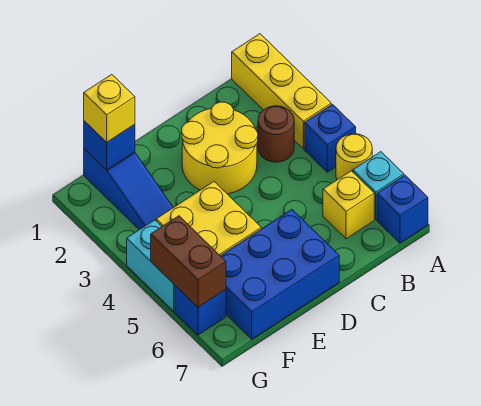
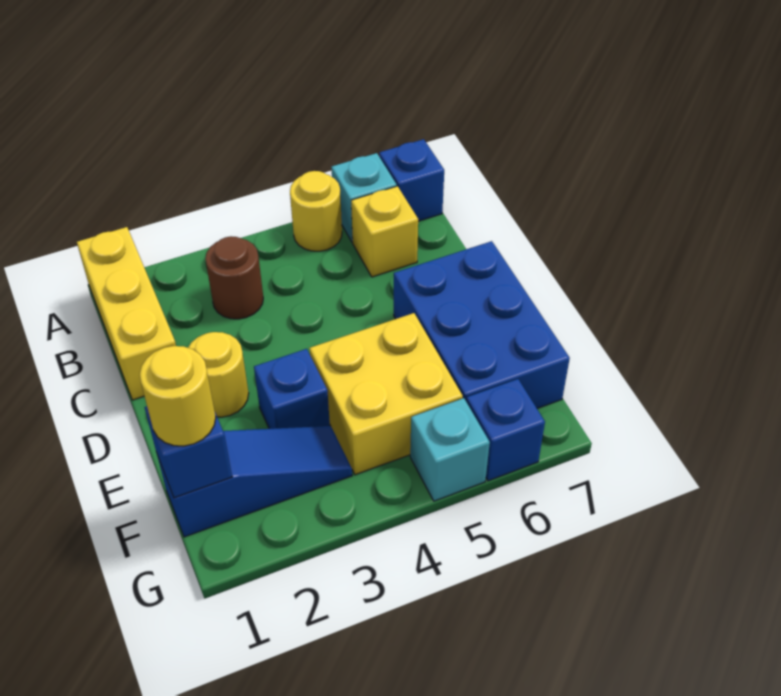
yellow 1x3 brick [232,34,331,149] -> yellow 1x3 brick turned to [77,227,176,400]
blue 1x1 brick [304,105,356,172] -> blue 1x1 brick moved to [254,349,330,429]
yellow 2x2 round brick [181,102,258,194] -> yellow 1x1 round brick [188,332,249,417]
yellow 1x1 brick [84,74,135,142] -> yellow 1x1 round brick [140,346,216,446]
cyan 1x2 brick [127,220,175,311] -> cyan 1x1 brick [410,398,490,501]
brown 1x2 brick [151,216,226,307] -> none

